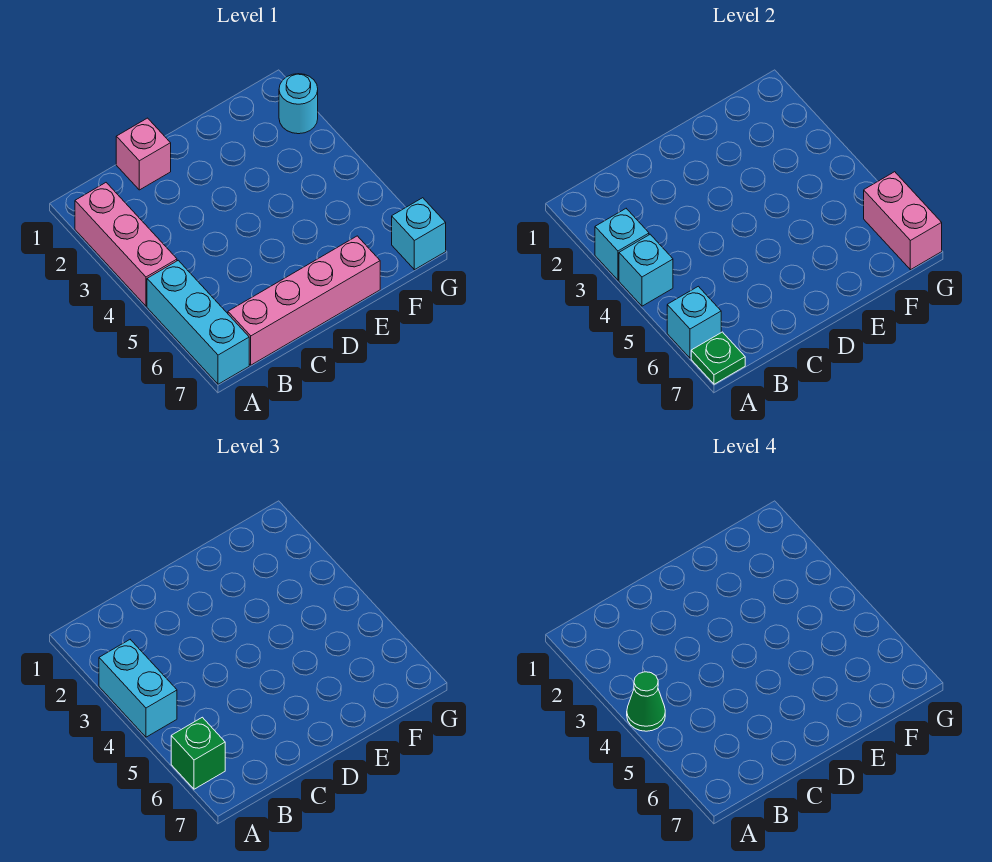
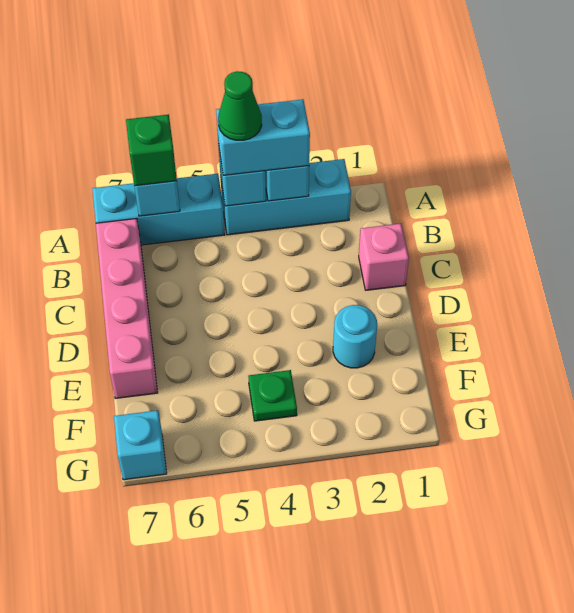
pink 1x3 brick [75,183,177,306] -> cyan 1x3 brick [220,159,351,235]
green 1x1 plate [691,332,745,384] -> green 1x1 plate moved to [248,370,297,421]
cyan 1x1 round brick [279,74,318,134] -> cyan 1x1 round brick moved to [333,305,377,368]
pink 1x2 brick [864,172,942,270] -> none

